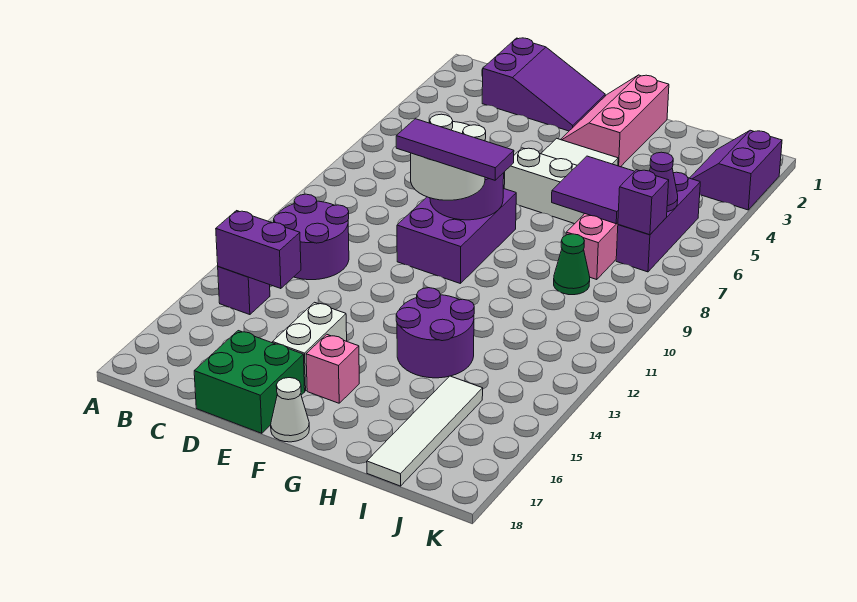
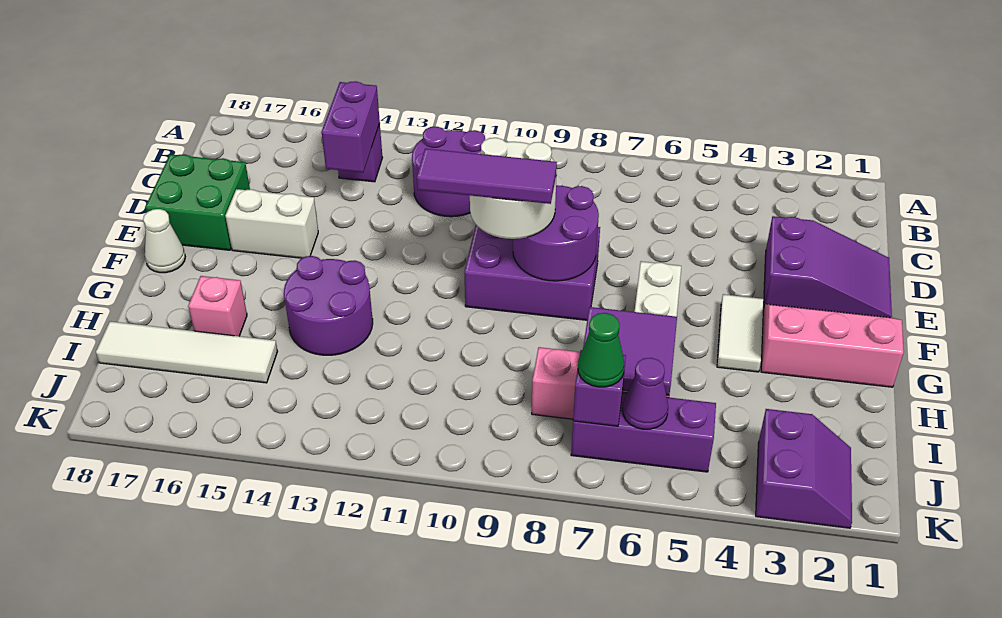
purple 2x3 slope [482,38,605,131] -> purple 2x3 slope turned to [764,216,892,318]
purple 1x3 tile [396,119,514,180] -> purple 1x3 tile turned to [417,149,557,204]
pink 1x1 brick [306,334,359,403] -> pink 1x1 brick moved to [188,276,247,336]
green 1x1 cone [554,234,590,295] -> green 1x1 cone moved to [578,313,625,387]
purple 2x2 slope [690,130,782,210] -> purple 2x2 slope turned to [756,409,852,528]

